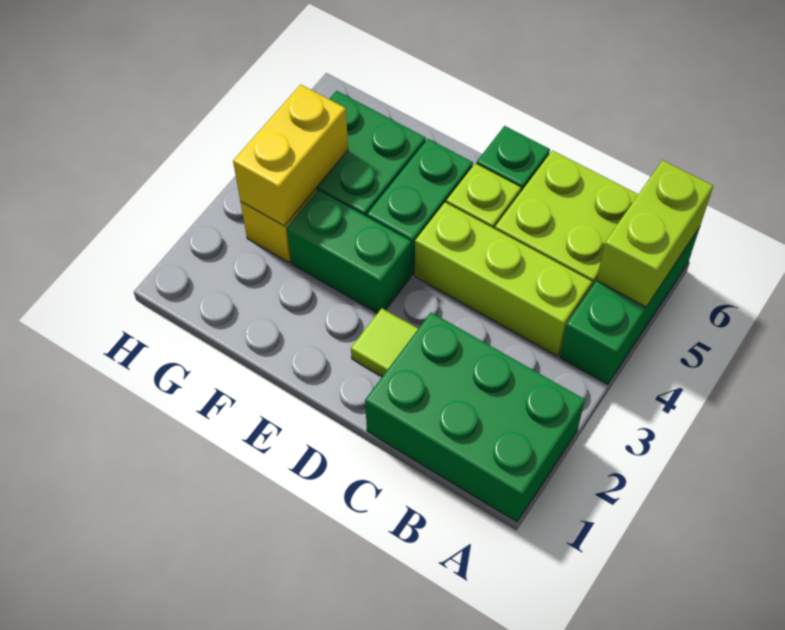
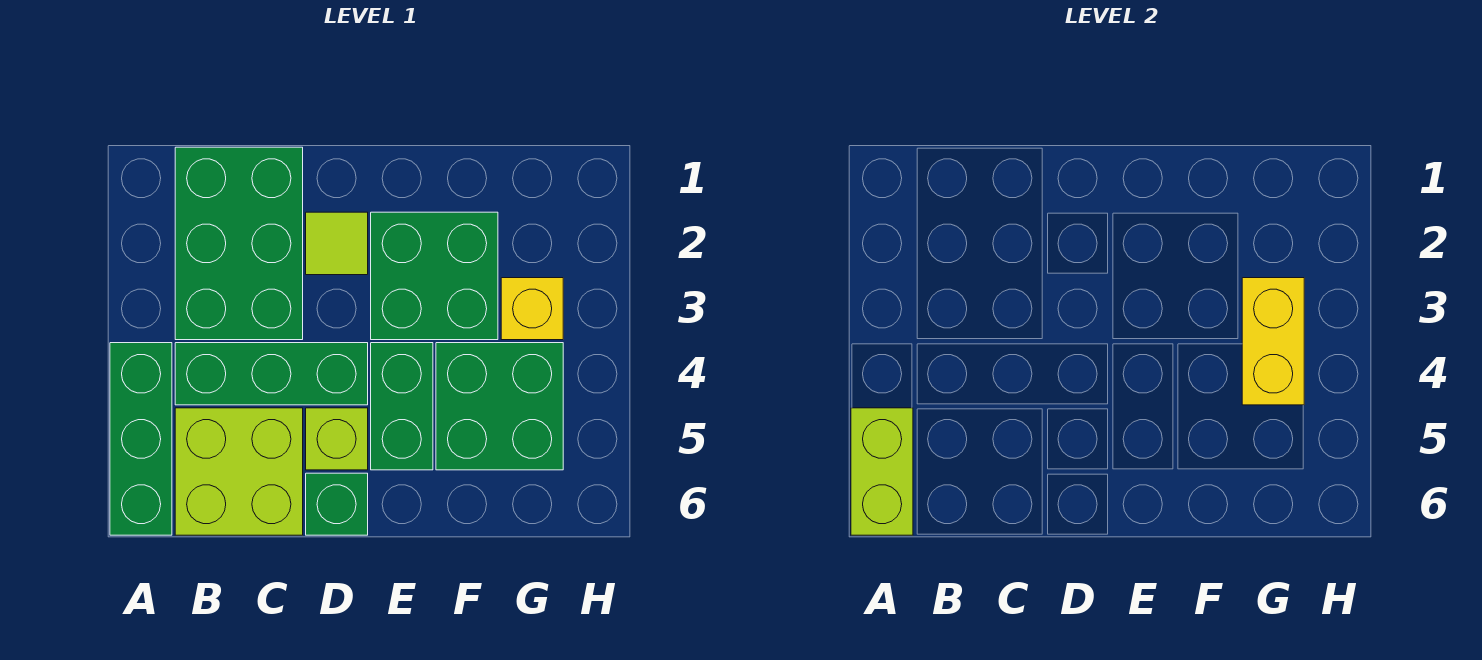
green 2x3 brick [365,313,585,522] -> green 2x3 brick turned to [175,147,303,340]
lime 1x3 brick [415,203,592,356] -> green 1x3 brick [175,343,368,405]
green 1x2 brick [287,190,411,313] -> green 2x2 brick [371,212,498,340]

